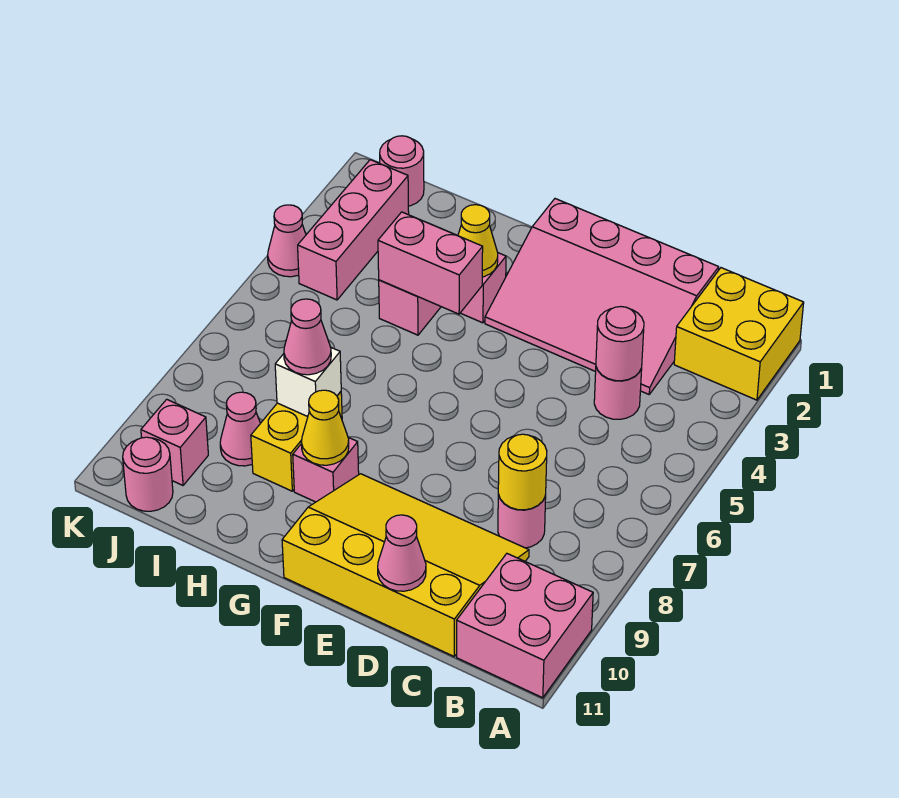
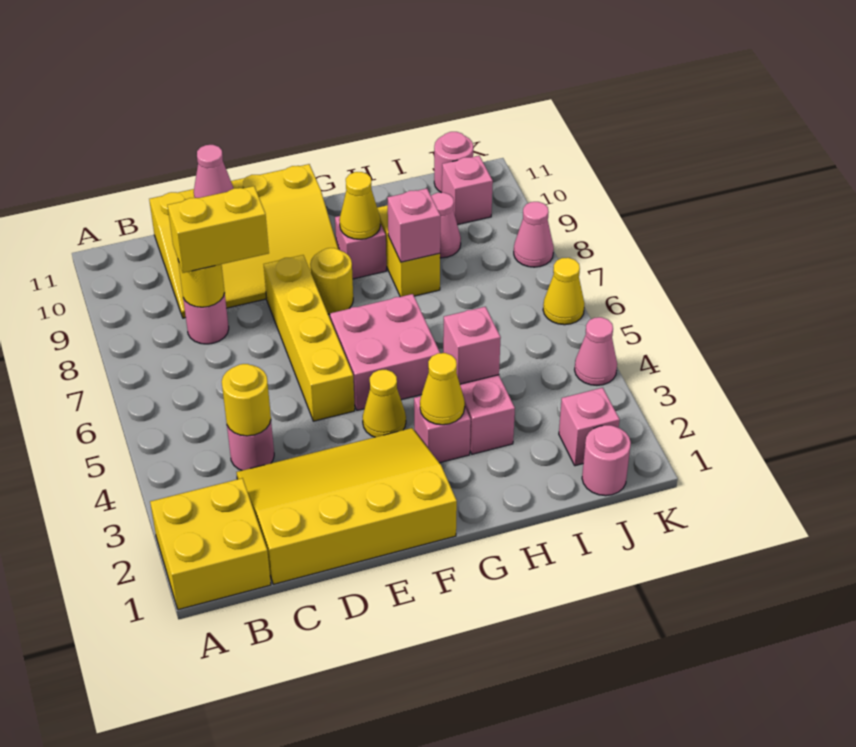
pink 2x2 brick [457,554,593,698] -> pink 2x2 brick moved to [330,294,440,410]
pink 3x4 slope [485,199,719,394] -> yellow 3x4 slope [237,428,457,584]
pink 1x1 round brick [596,307,644,381] -> yellow 1x1 round brick [222,364,271,436]
none -> yellow 1x2 brick [168,186,269,273]
none -> yellow 1x4 brick [264,255,355,421]
none -> yellow 1x1 cone [363,370,406,437]
none -> yellow 1x1 round brick [310,248,353,314]
pink 1x2 brick [378,212,483,314] -> pink 1x1 brick [443,307,501,384]
white 1x1 brick [275,348,341,417] -> pink 1x1 brick [387,188,440,262]
pink 1x1 cone [284,299,331,375] -> pink 1x1 cone moved to [514,202,554,267]
pink 1x3 brick [298,160,409,300] -> pink 1x1 brick [559,388,620,466]
none -> yellow 1x1 cone [543,258,584,325]

